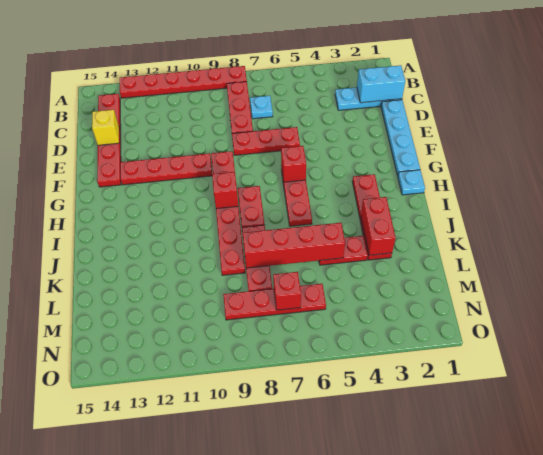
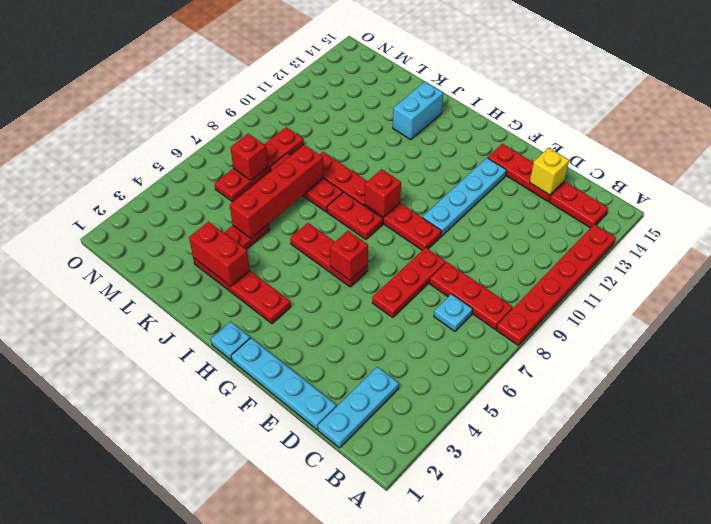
cyan 1x2 brick [357,65,405,103] -> cyan 1x2 brick moved to [393,82,443,140]
red 1x4 plate [120,153,212,185] -> cyan 1x4 plate [422,158,507,236]

